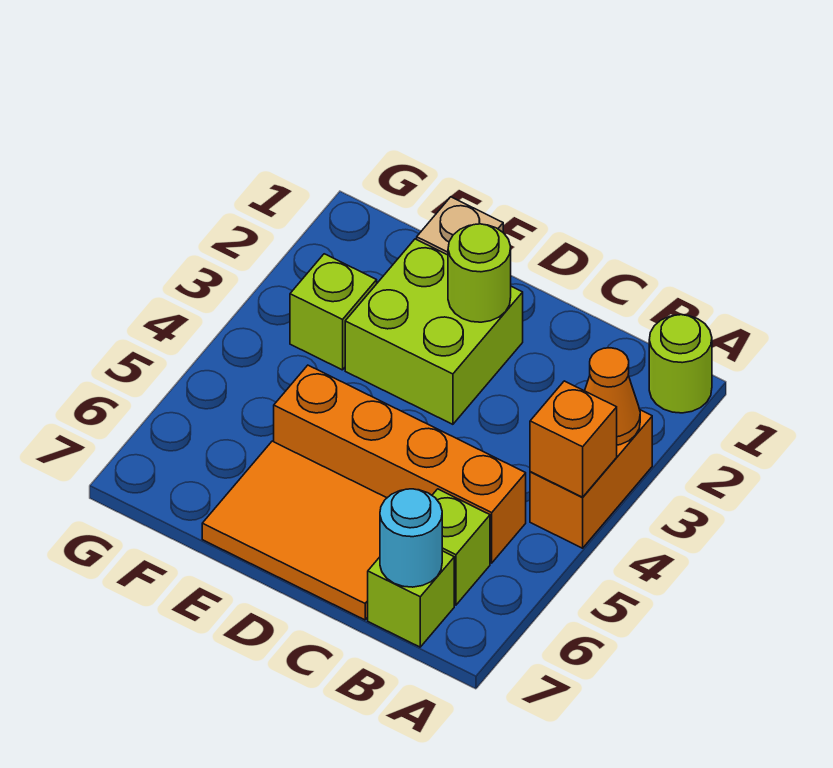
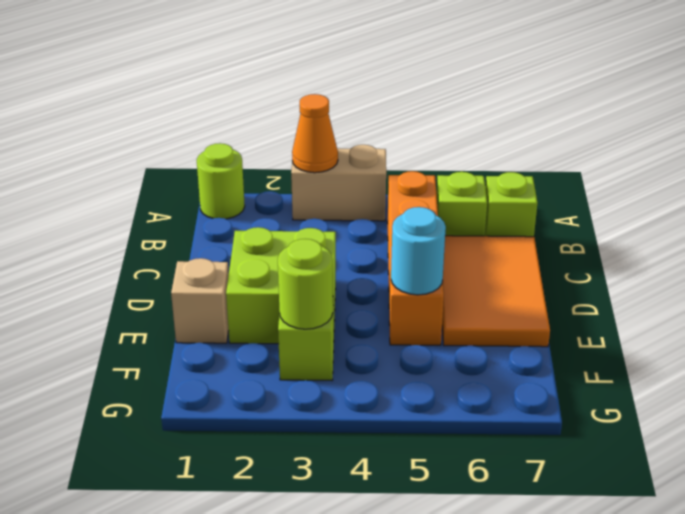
orange 1x2 brick [530,410,652,548] -> tan 1x2 brick [291,145,386,221]
orange 1x1 brick [530,381,617,497] -> none
cyan 1x1 round brick [380,489,442,587] -> cyan 1x1 round brick moved to [391,207,446,295]
lime 1x1 round brick [448,224,511,322] -> lime 1x1 round brick moved to [278,239,333,329]

